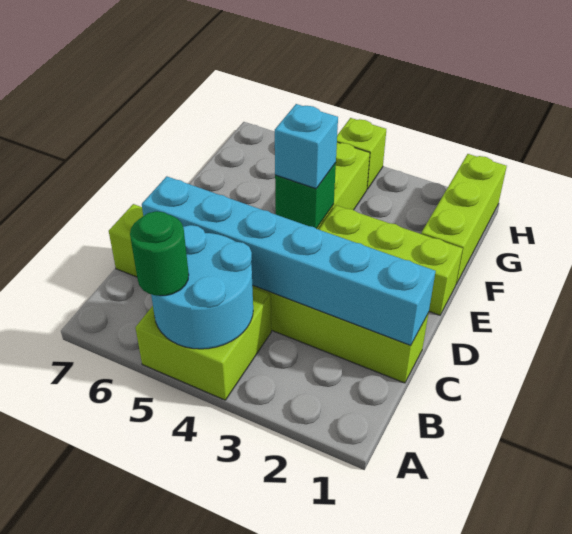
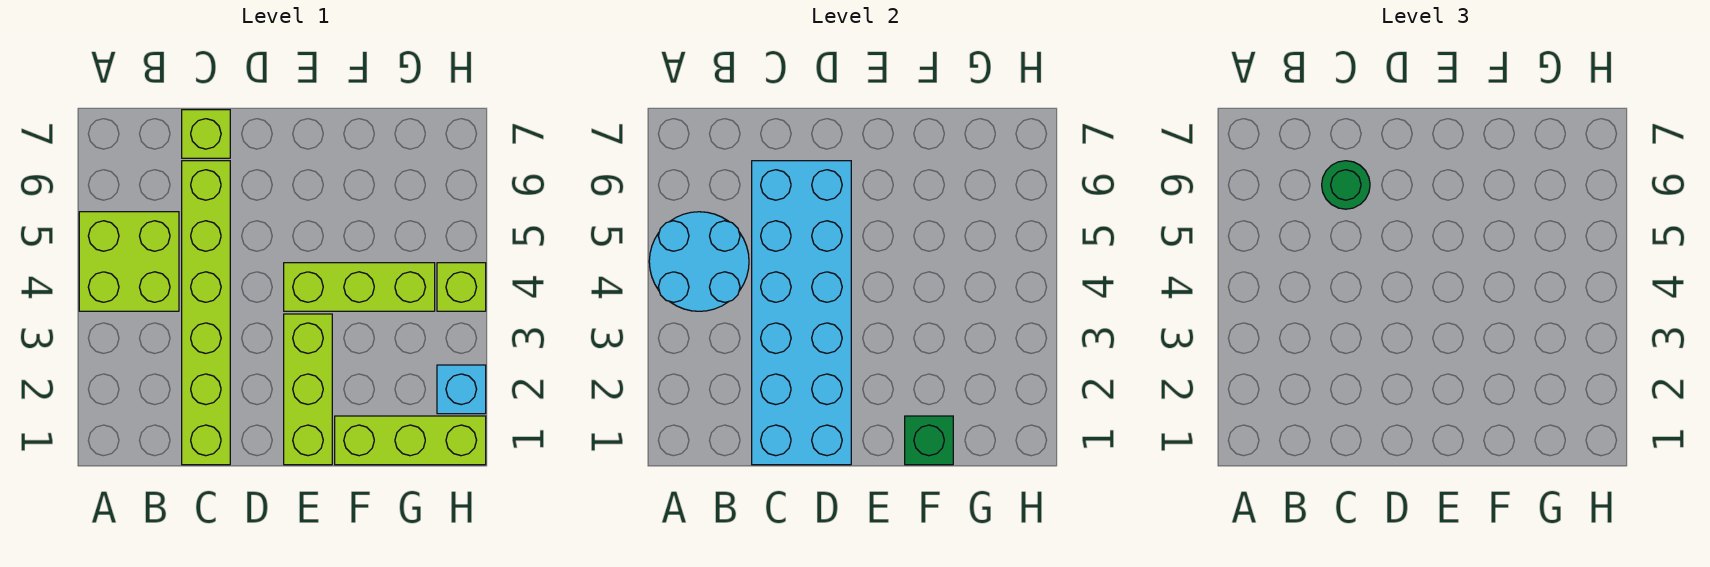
green 1x1 round brick [130,211,189,296] -> green 1x1 round brick moved to [1322,161,1370,209]
cyan 1x6 brick [142,176,436,346] -> cyan 2x6 brick [752,161,851,465]
green 1x1 brick [275,163,336,229] -> green 1x1 brick moved to [905,416,953,465]
cyan 1x1 brick [275,104,338,189] -> cyan 1x1 brick moved to [437,365,486,414]

